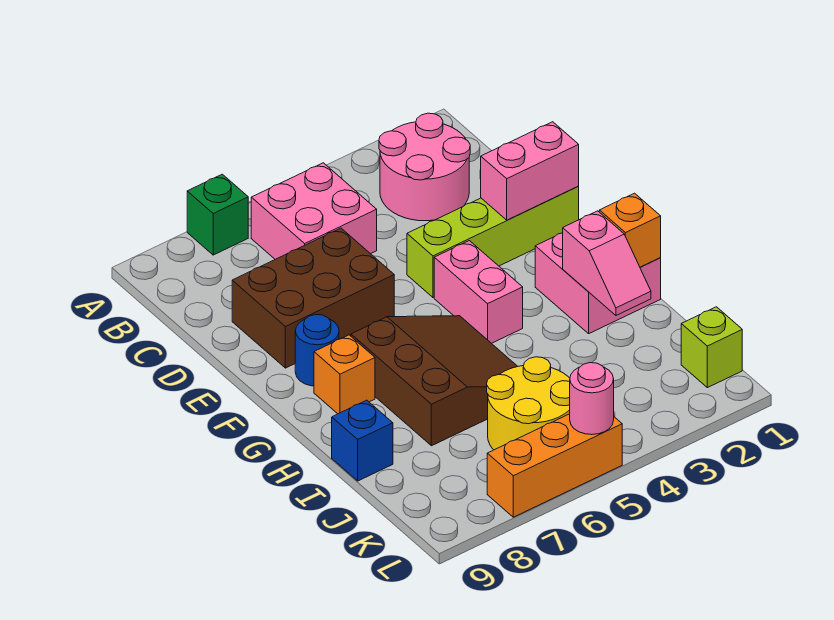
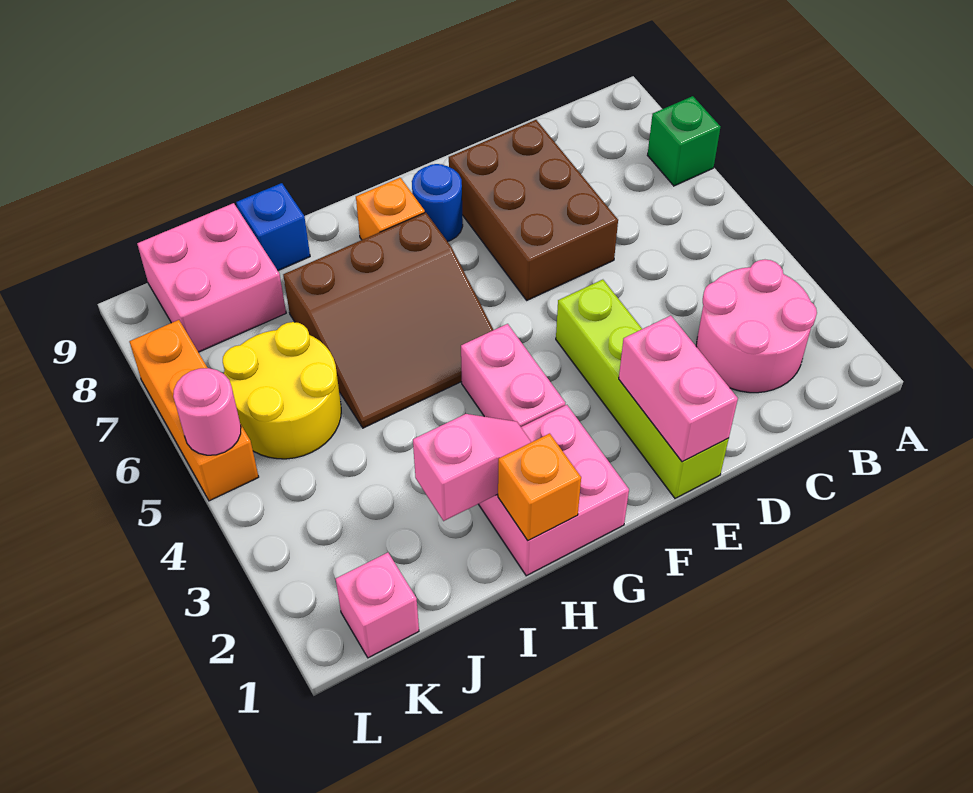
pink 2x2 brick [251,163,377,259] -> pink 2x2 brick moved to [137,203,286,352]
pink 1x2 brick [434,241,523,343] -> pink 1x2 brick turned to [461,324,565,427]
pink 1x2 slope [563,211,651,315] -> pink 1x2 slope turned to [413,414,531,521]
lime 1x1 brick [681,307,742,388] -> pink 1x1 brick [336,553,419,658]

